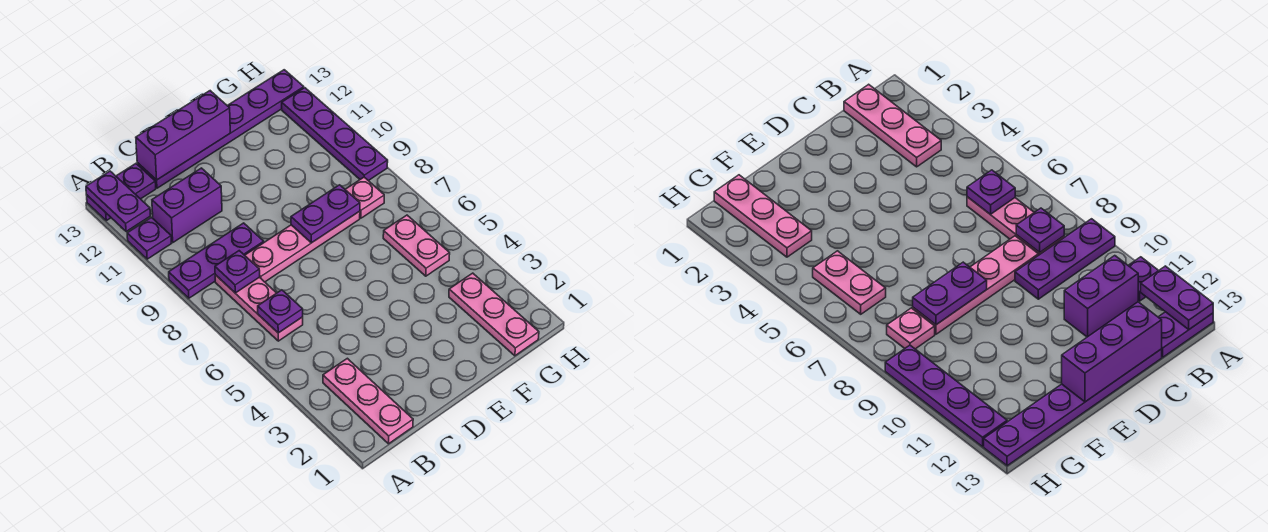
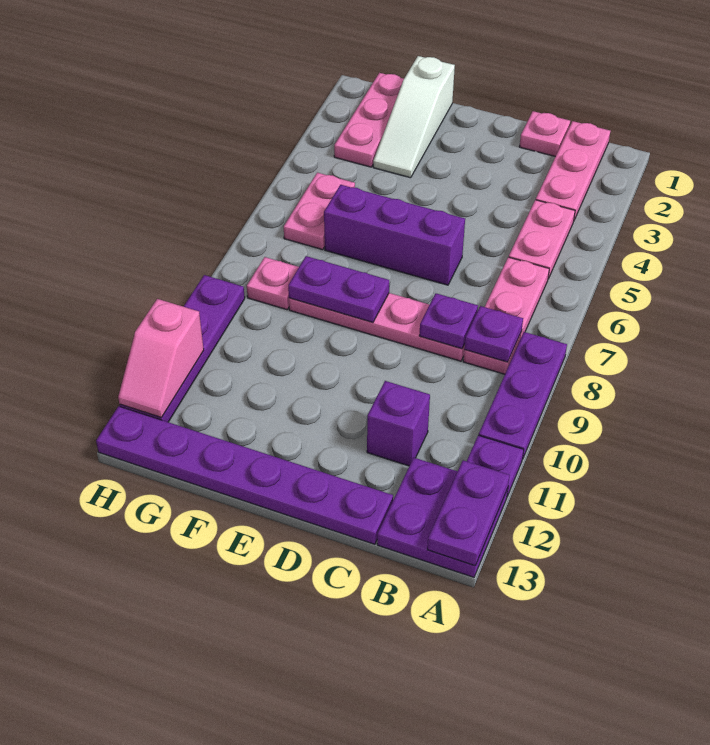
purple 1x3 plate [169,223,264,298] -> purple 1x3 plate turned to [479,332,567,459]
purple 1x2 plate [87,164,156,221] -> purple 2x2 plate [377,458,508,577]
none -> pink 1x2 plate [509,200,575,279]
purple 1x1 plate [258,290,303,333] -> purple 1x1 plate moved to [419,293,478,349]
purple 1x2 brick [152,168,222,242] -> purple 1x1 brick [367,381,430,466]
none -> pink 1x1 plate [519,111,570,156]
purple 1x3 brick [136,91,230,180] -> purple 1x3 brick moved to [324,185,465,285]
none -> white 1x3 slope [373,56,455,178]
none -> pink 1x2 slope [118,299,204,418]

